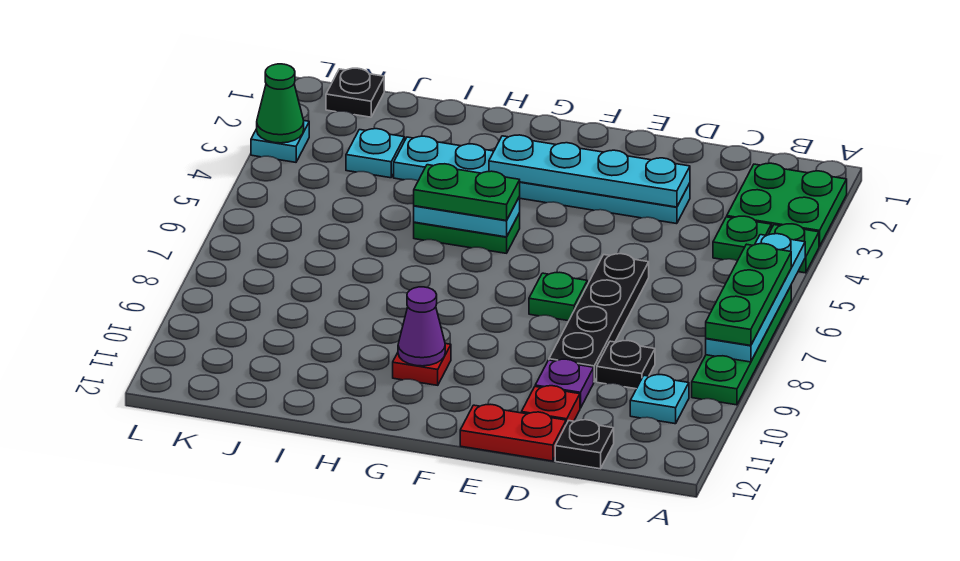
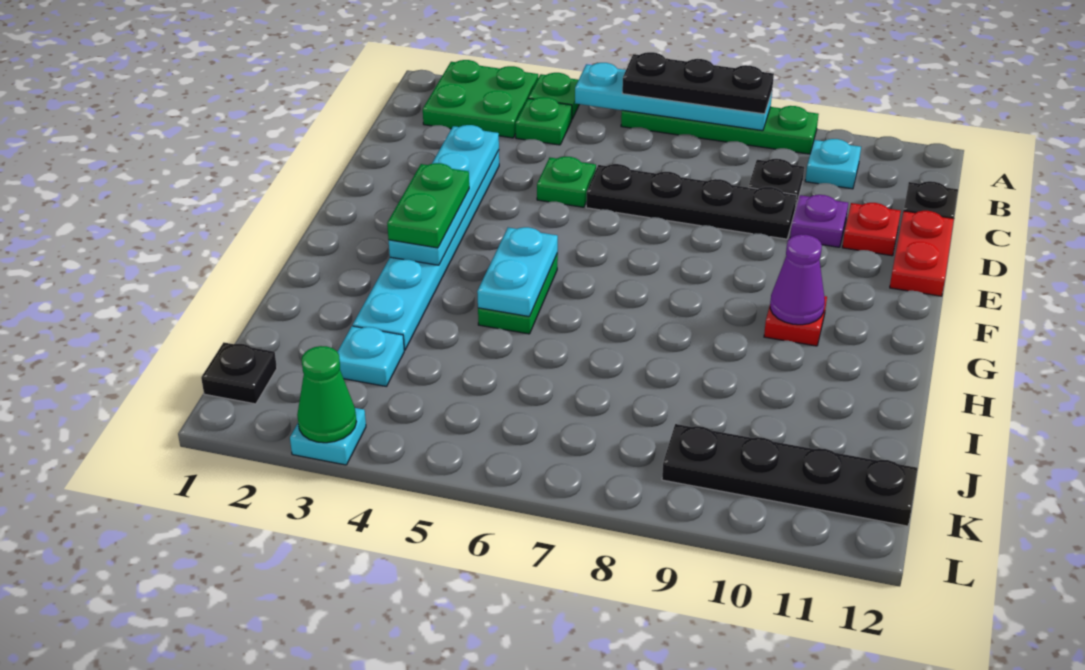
green 1x3 plate [706,243,791,346] -> black 1x3 plate [622,52,774,114]
green 1x1 plate [529,272,587,321] -> green 1x1 plate moved to [537,157,596,207]
green 1x2 plate [414,164,520,220] -> green 1x2 plate moved to [387,163,469,248]
none -> black 1x4 plate [662,424,918,526]

